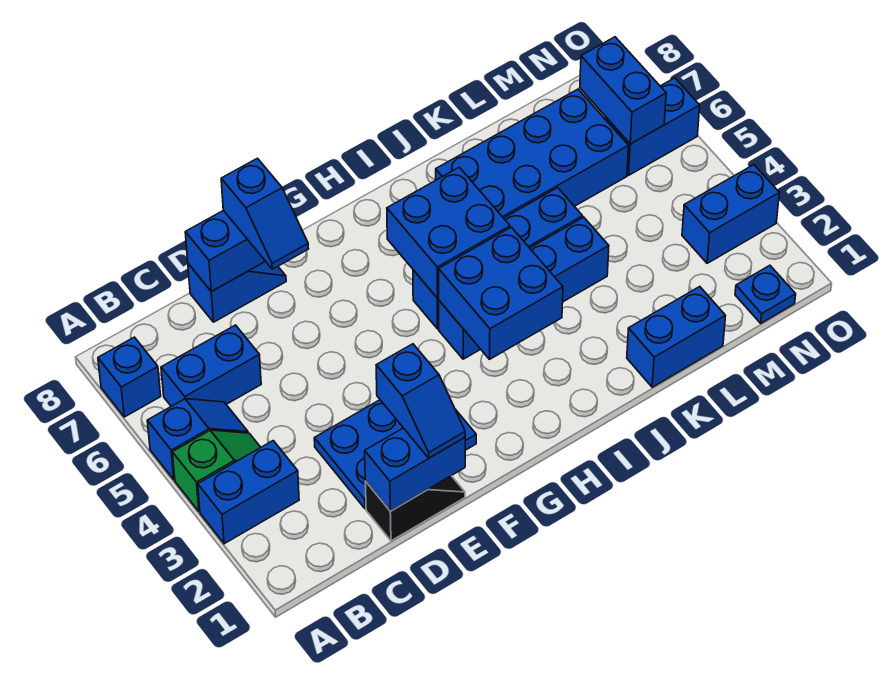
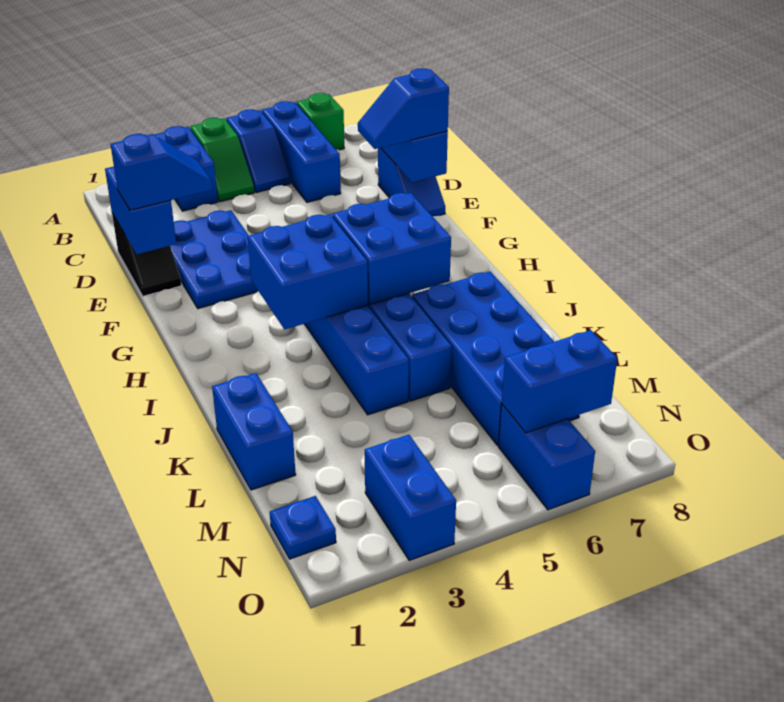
blue 1x1 brick [98,337,161,417] -> green 1x1 brick [297,93,344,150]
blue 1x2 brick [161,325,261,406] -> blue 1x3 brick [262,101,341,202]
blue 1x2 slope [376,344,465,458] -> blue 1x2 slope turned to [111,134,213,210]

